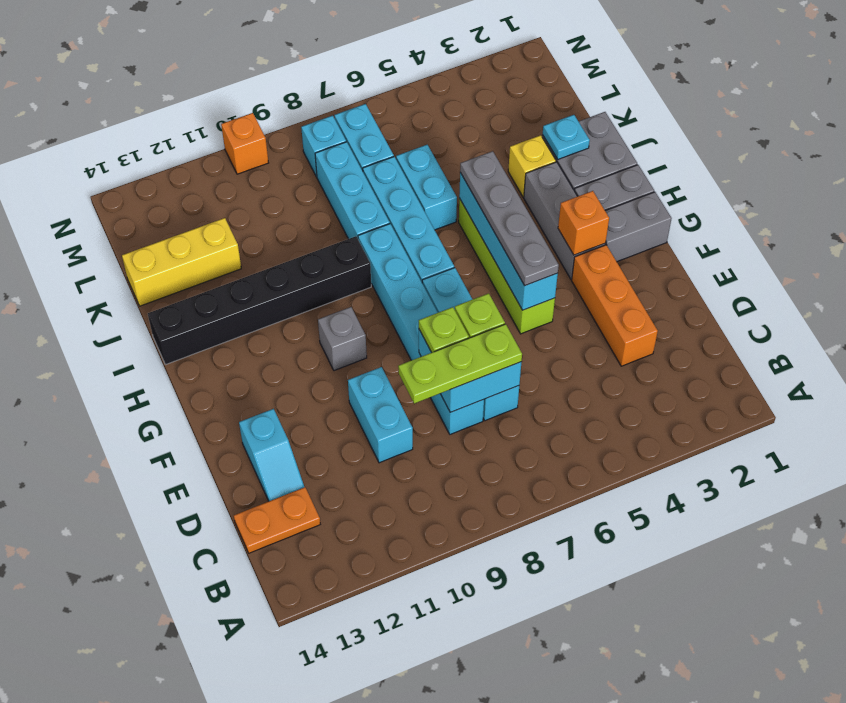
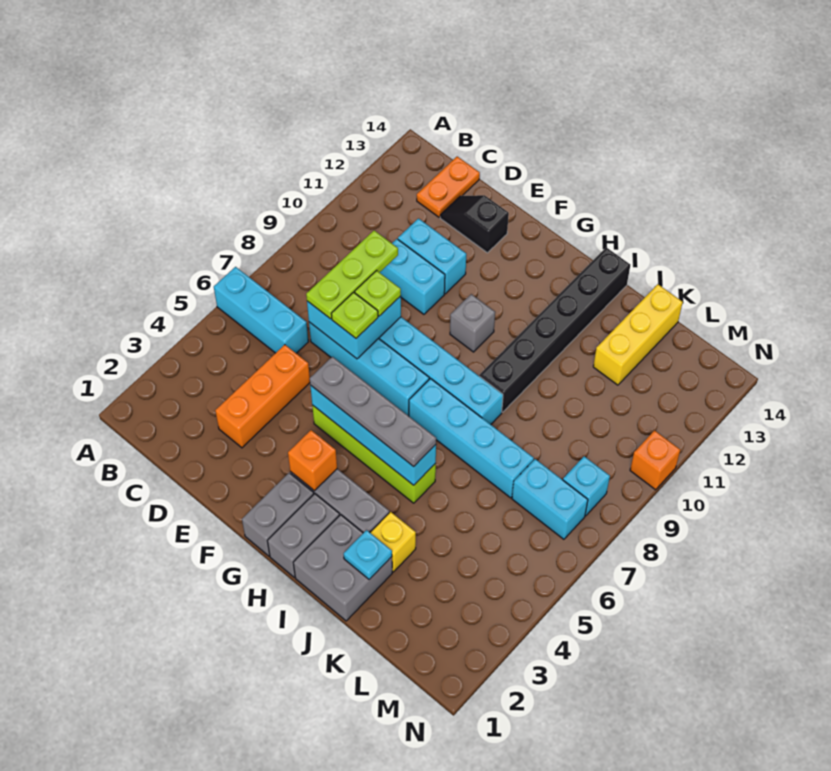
orange 1x3 brick [572,245,658,366] -> orange 1x3 brick turned to [215,345,310,448]
cyan 1x2 slope [239,409,304,501] -> black 1x2 slope [440,195,509,253]
cyan 1x2 brick [396,145,457,230] -> cyan 1x2 brick moved to [398,219,466,294]
cyan 1x3 brick [315,142,390,239] -> cyan 1x3 brick moved to [214,267,308,353]

